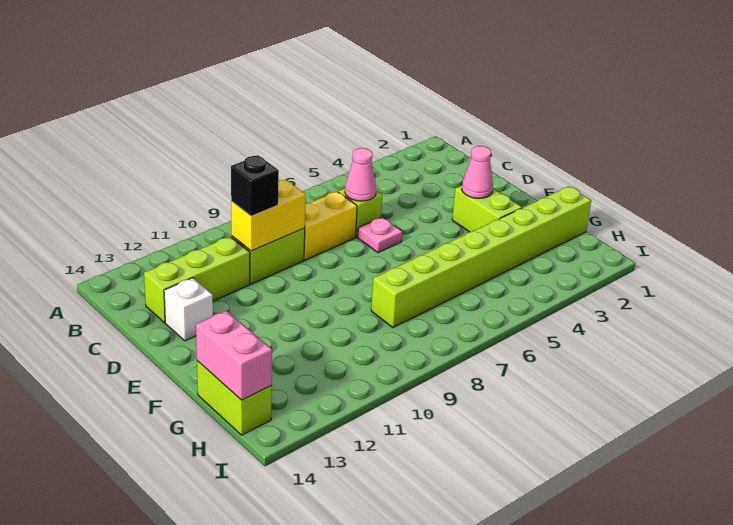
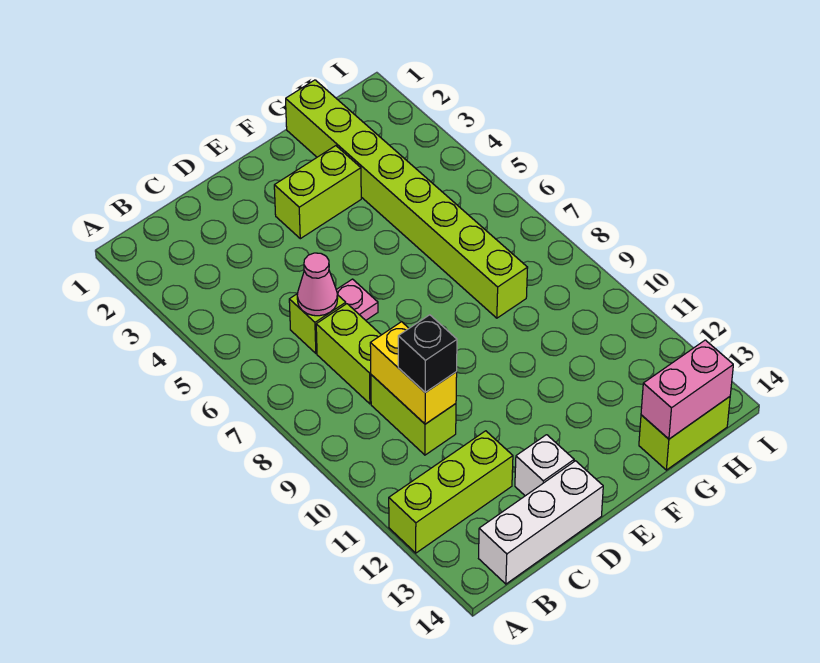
none -> white 1x3 brick [479,461,603,584]
yellow 1x2 brick [304,192,357,260] -> lime 1x2 brick [316,304,381,404]
lime 1x3 brick [144,237,250,323] -> lime 1x3 brick turned to [389,431,513,553]
pink 1x1 cone [462,146,493,198] -> none

